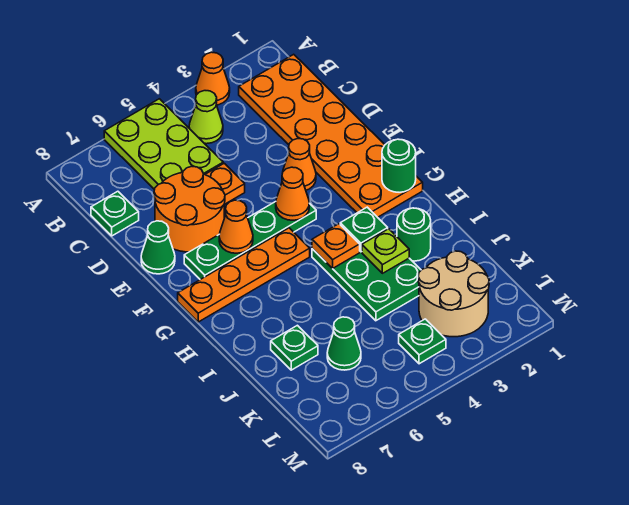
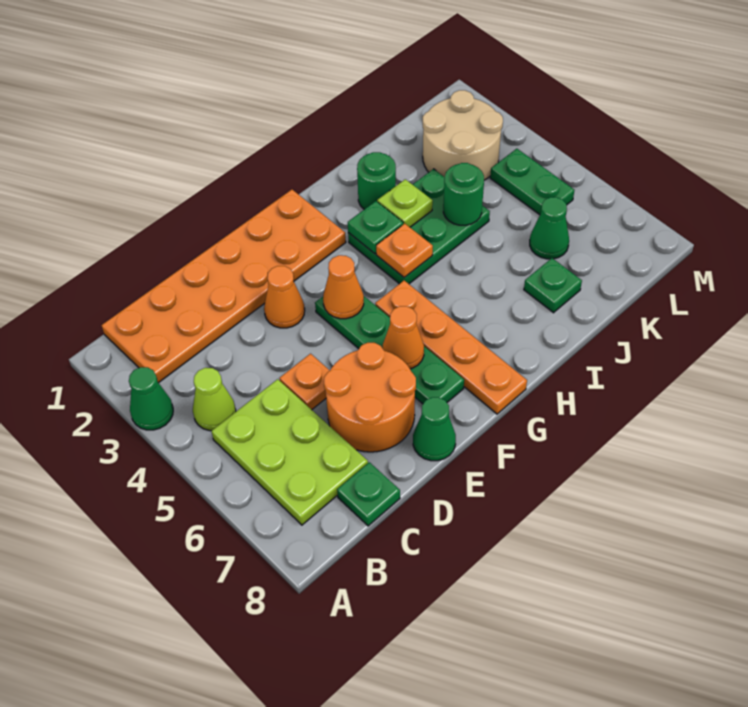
orange 1x1 cone [196,52,230,105] -> green 1x1 cone [129,367,173,430]
lime 2x3 plate [104,99,223,190] -> lime 2x3 plate turned to [211,379,368,525]
green 1x1 round brick [382,139,416,192] -> green 1x1 round brick moved to [443,163,484,225]
green 1x1 plate [399,319,446,364] -> green 1x2 plate [490,149,574,215]

